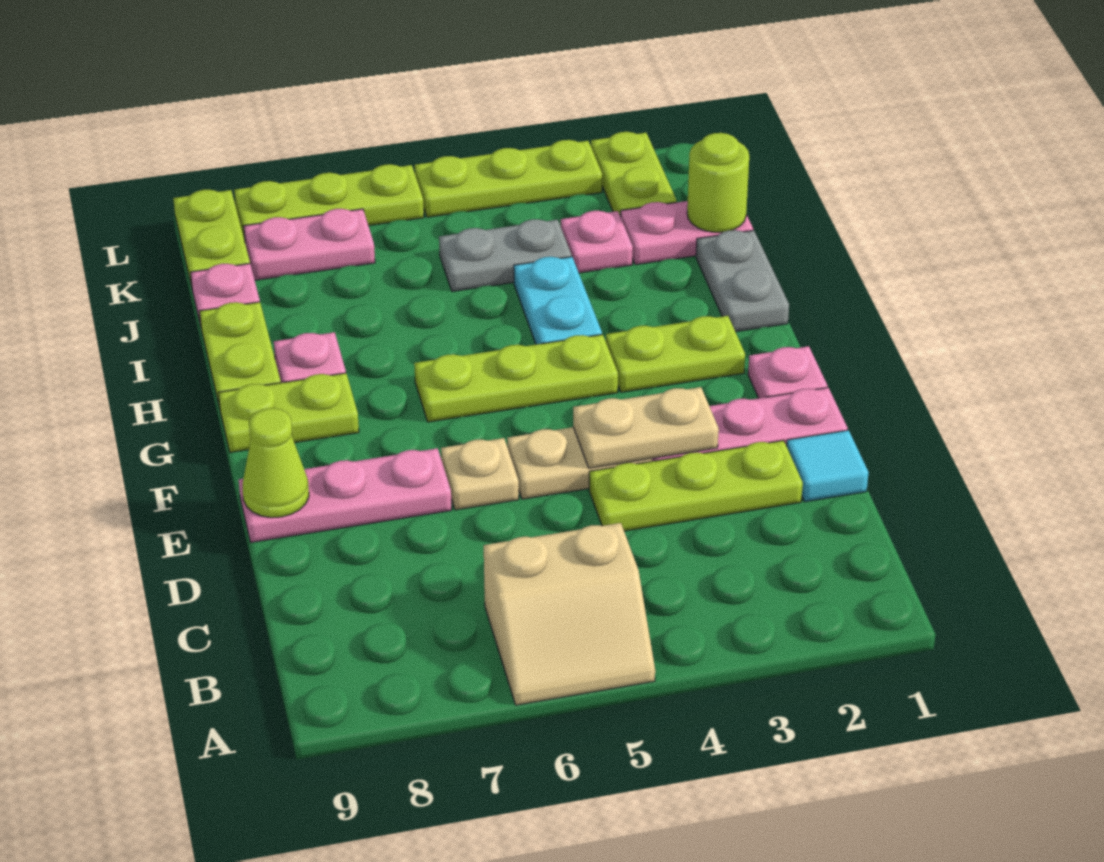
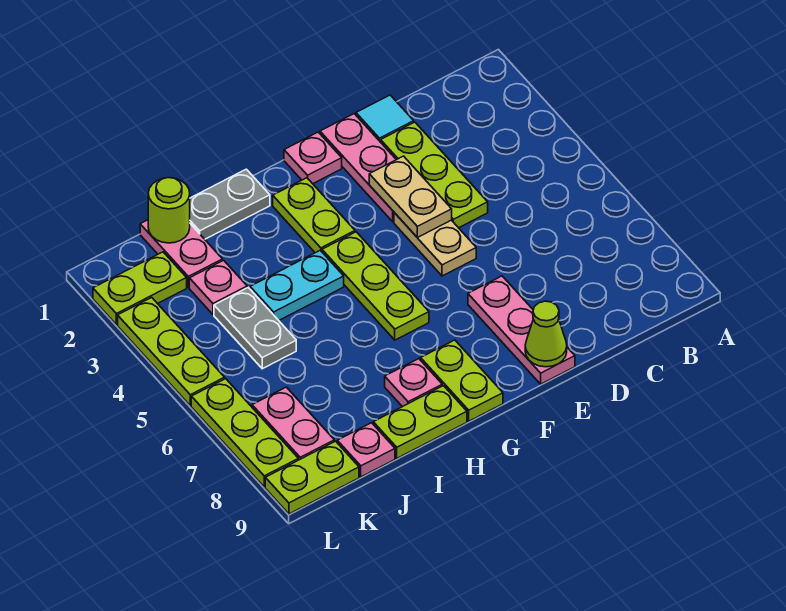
tan 2x2 slope [484,523,655,705] -> none
tan 1x1 plate [441,438,519,510] -> none

